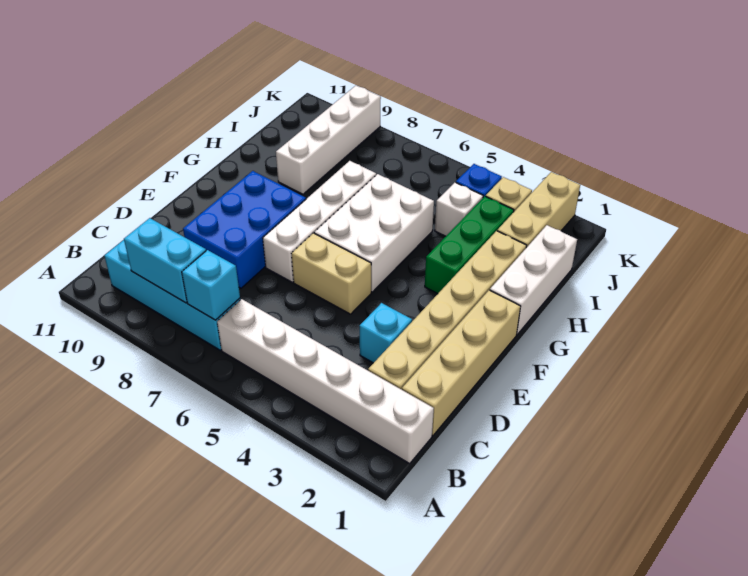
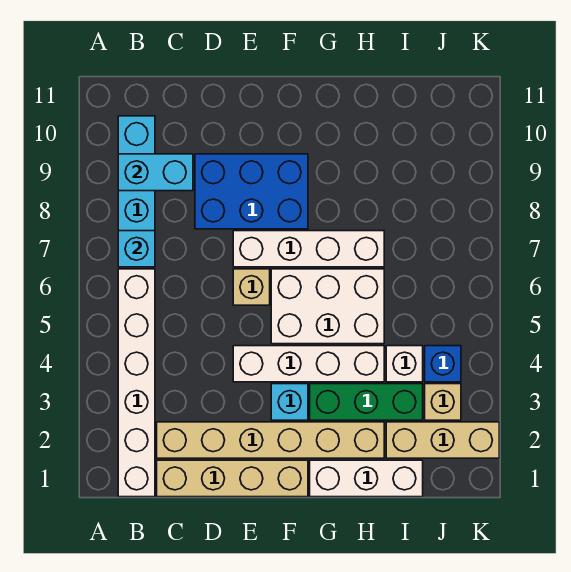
cyan 1x2 brick [124,218,206,303] -> cyan 1x2 brick turned to [118,154,193,191]
cyan 1x1 brick [360,303,412,363] -> cyan 1x1 brick moved to [271,384,308,420]
tan 1x2 brick [291,233,371,314] -> tan 1x1 brick [233,269,270,305]
white 1x4 brick [276,86,381,194] -> white 1x4 brick moved to [233,346,384,382]

